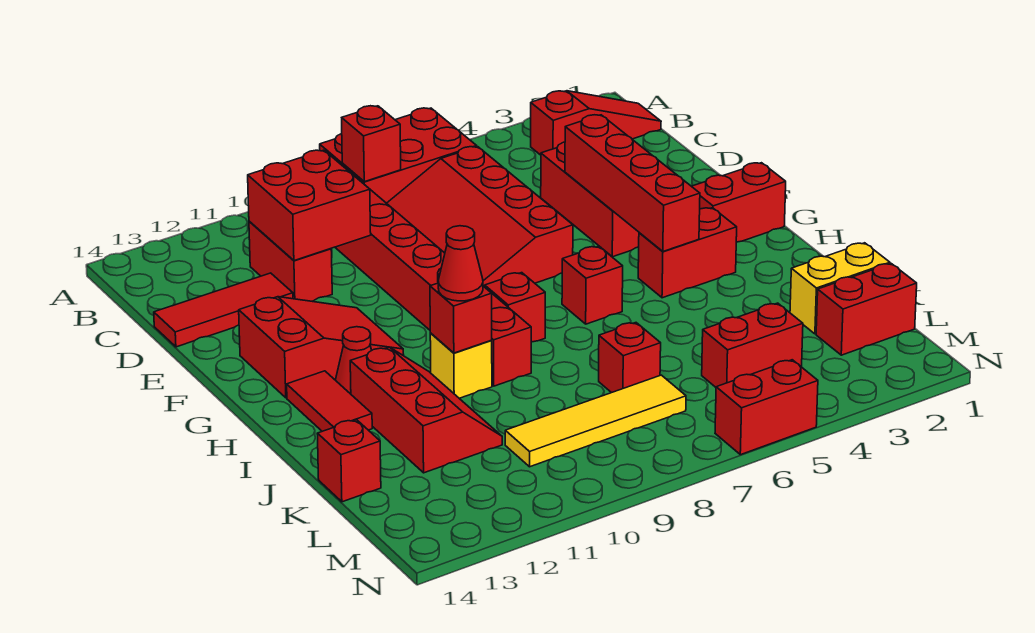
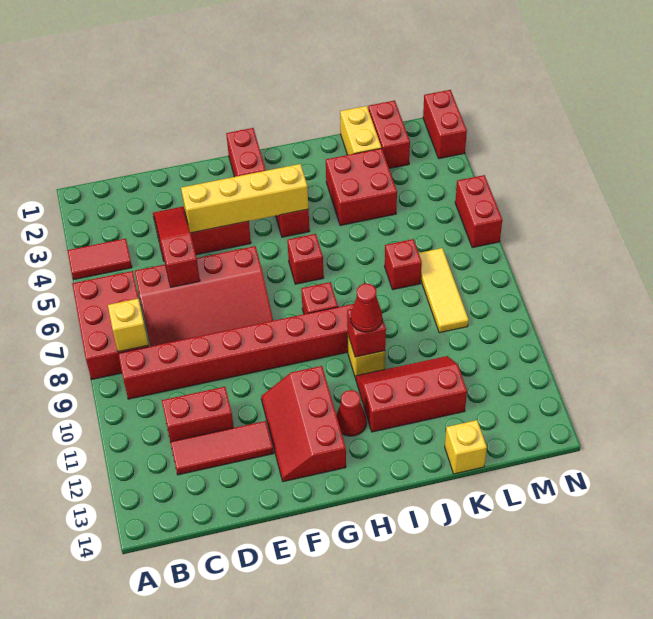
red 1x3 slope [531,91,661,155] -> red 1x3 slope moved to [154,207,200,287]
red 1x1 brick [342,106,401,182] -> yellow 1x1 brick [108,298,148,352]
red 2x2 brick [248,150,371,261] -> red 2x2 brick moved to [326,148,397,225]
red 1x3 tile [154,273,293,347] -> red 1x3 tile turned to [170,421,274,475]
red 1x4 brick [565,115,700,251] -> yellow 1x4 brick [181,164,309,233]
red 2x3 slope [239,297,404,398] -> red 2x3 slope turned to [261,366,346,482]
red 1x2 tile [287,371,372,431] -> red 1x2 tile moved to [67,239,132,279]
red 1x1 brick [317,420,381,502] -> yellow 1x1 brick [445,420,487,474]
red 1x2 brick [702,303,803,387] -> red 1x2 brick moved to [423,90,467,159]
yellow 1x4 tile [505,375,686,467] -> yellow 1x3 tile [419,248,469,333]

